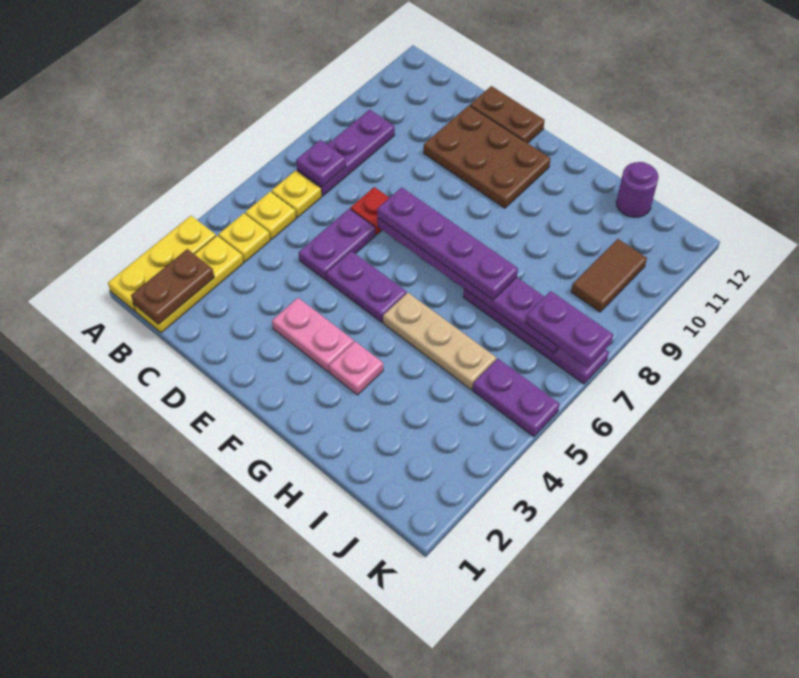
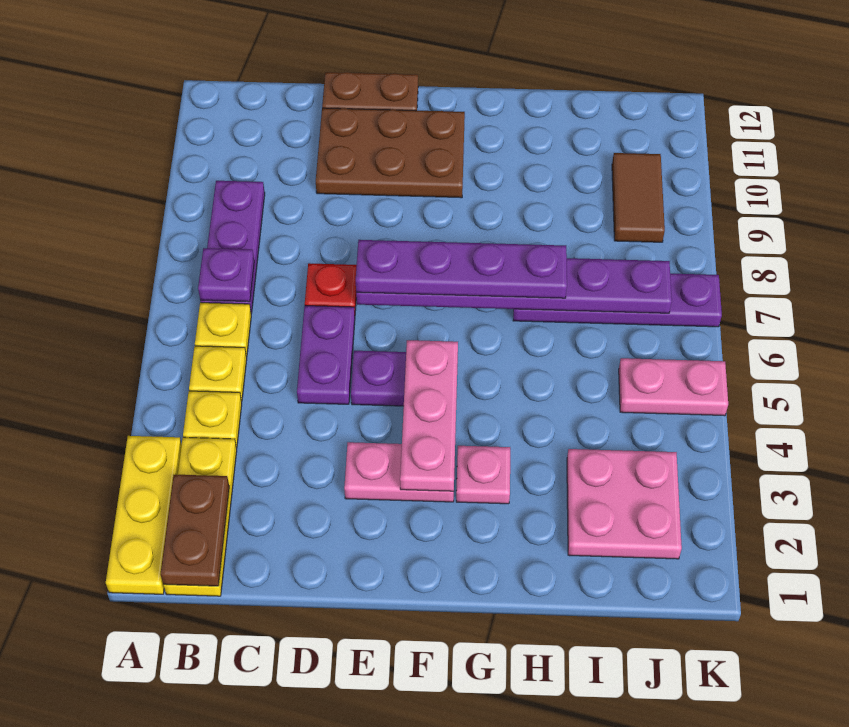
none -> pink 1x3 plate [400,340,458,491]
tan 1x3 plate [383,293,496,389] -> none
none -> pink 2x2 plate [567,449,682,559]
purple 1x1 round brick [616,162,658,217] -> none
purple 1x2 plate [473,359,560,437] -> pink 1x2 plate [619,358,728,416]
purple 1x2 plate [526,291,613,367] -> none

